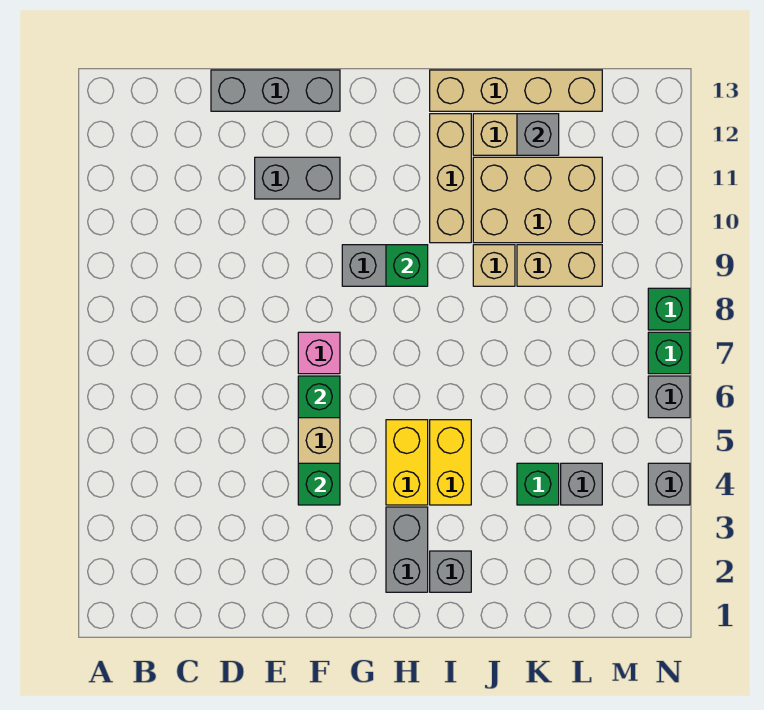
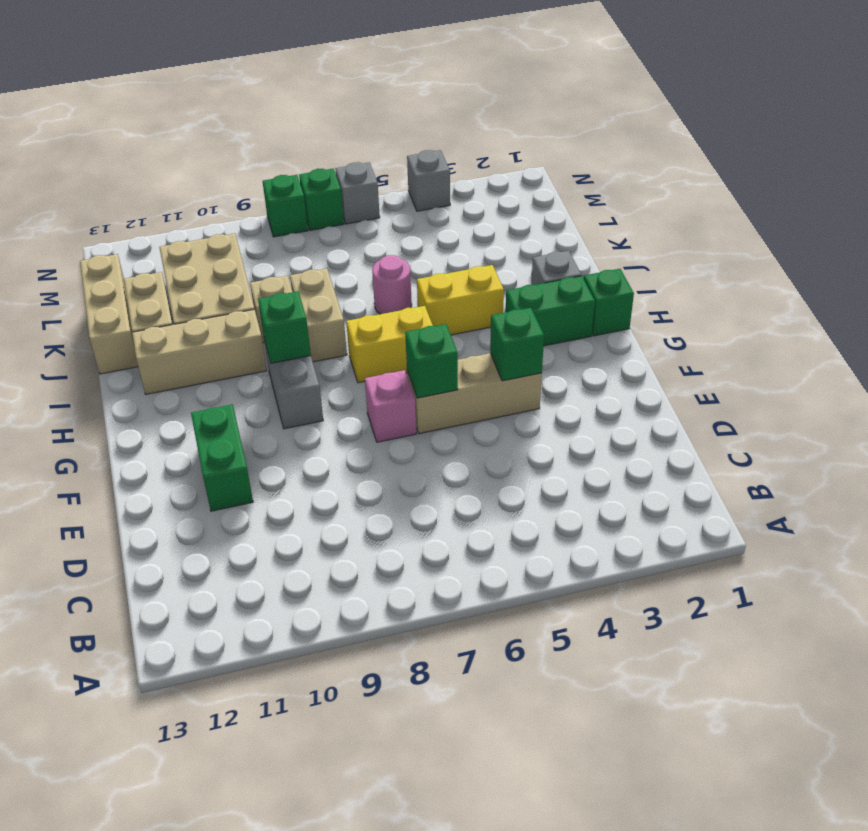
grey 1x3 brick [211,70,340,111] -> none
grey 1x2 brick [255,157,340,199] -> green 1x2 brick [191,404,253,511]
grey 1x2 brick [386,507,428,592] -> green 1x2 brick [506,276,595,346]
yellow 1x2 brick [386,420,428,505] -> yellow 1x2 brick moved to [346,306,433,383]
tan 1x4 brick [430,70,602,111] -> tan 1x3 brick [80,254,138,374]
none -> pink 1x1 round brick [372,255,412,314]
green 1x1 brick [517,463,559,505] -> green 1x1 brick moved to [584,269,634,336]
tan 1x2 brick [517,245,602,286] -> tan 1x2 brick moved to [290,269,347,362]
grey 1x1 brick [517,114,559,155] -> none
grey 1x1 brick [561,463,602,505] -> none

